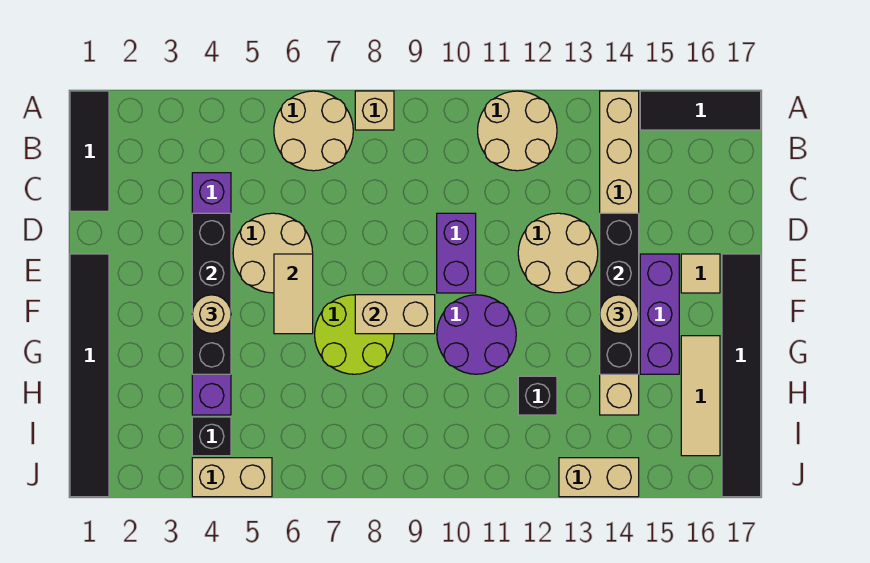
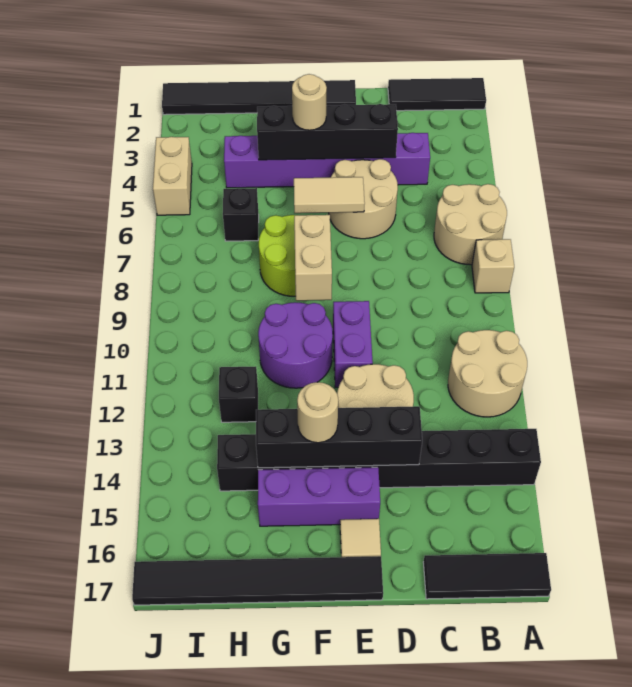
tan 1x8 brick [600,91,639,415] -> black 1x8 brick [217,429,541,491]
black 1x3 tile [640,91,761,130] -> black 1x3 tile turned to [423,553,551,599]
purple 1x2 brick [437,213,476,293] -> purple 1x2 brick turned to [333,301,373,387]
tan 1x3 tile [681,336,720,456] -> none
black 1x1 brick [192,417,231,456] -> black 1x1 brick moved to [223,188,259,241]
tan 1x2 brick [559,458,639,497] -> none

